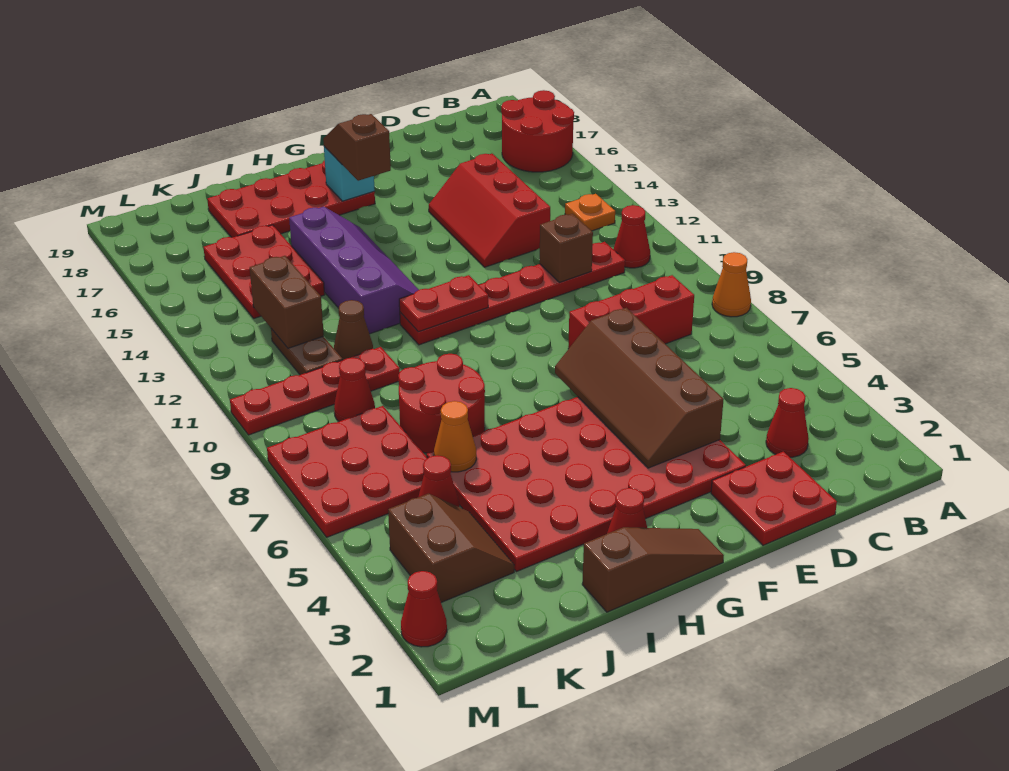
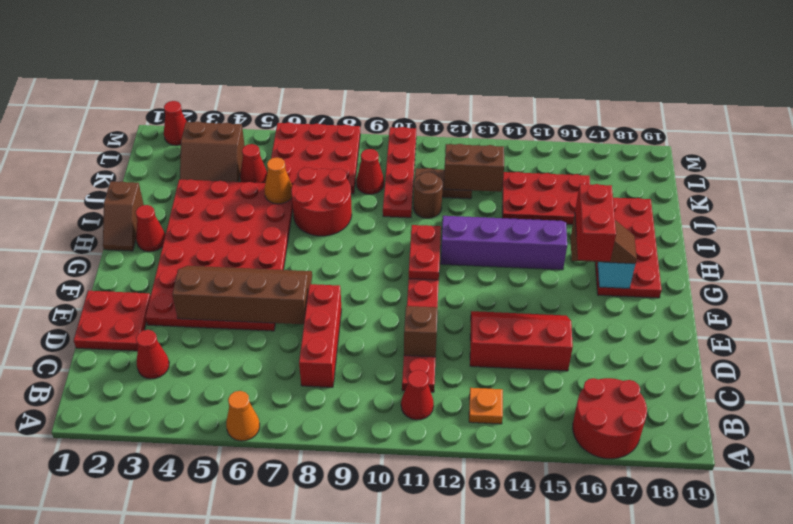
orange 1x1 cone [712,252,751,317] -> orange 1x1 cone moved to [226,391,260,441]
none -> red 1x2 brick [575,184,616,261]
brown 1x3 slope [582,527,724,612] -> brown 1x2 slope [103,181,144,251]
purple 2x4 slope [289,207,419,334] -> purple 2x4 slope turned to [441,216,567,270]
brown 1x1 cone [334,300,373,360] -> brown 1x1 round brick [413,172,443,218]

